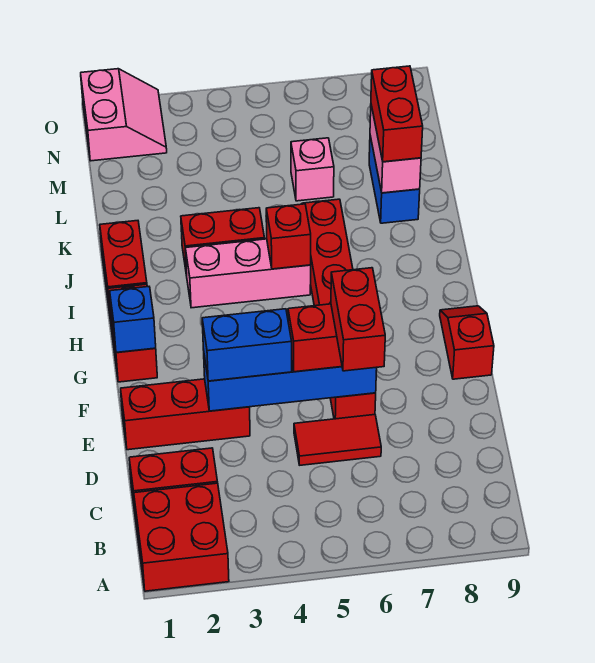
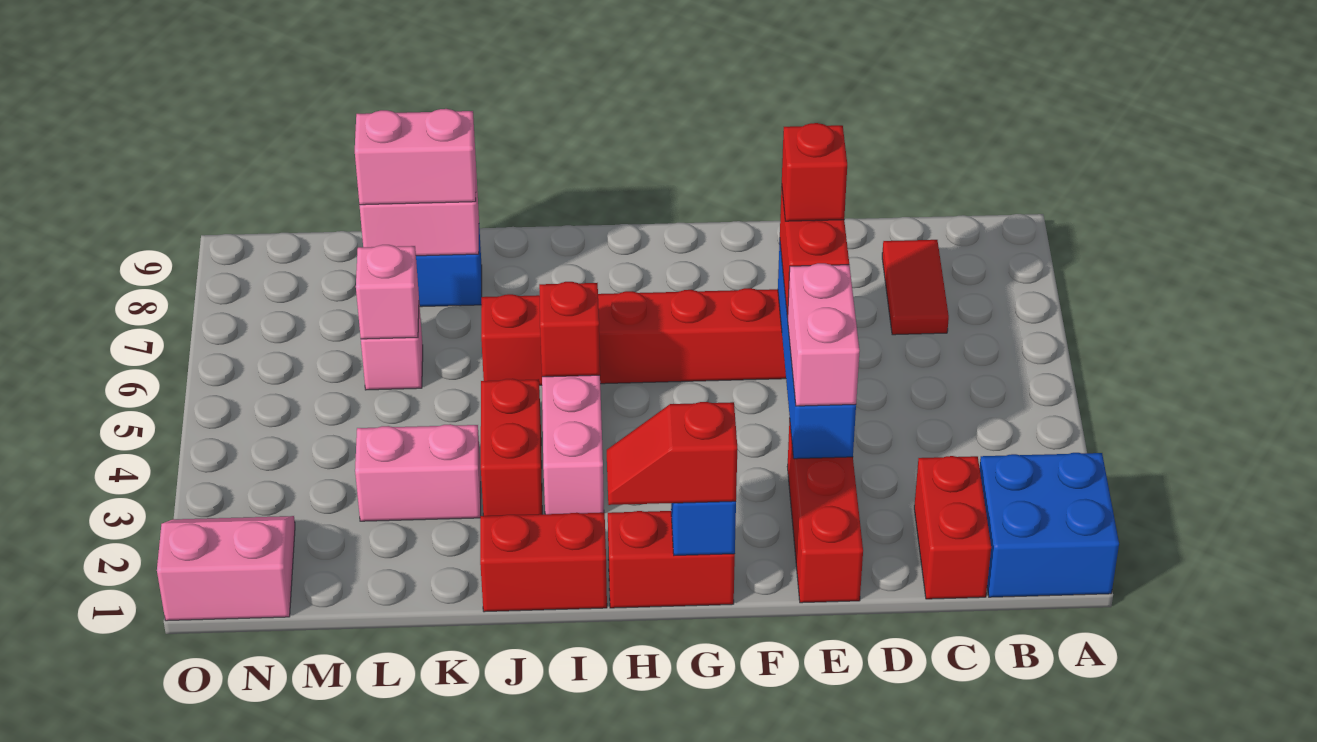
red 2x2 brick [134,483,229,591] -> blue 2x2 brick [980,453,1119,597]
red 1x2 tile [294,415,381,465] -> red 1x2 tile moved to [882,240,949,335]
red 1x2 brick [331,268,385,371] -> red 1x1 brick [782,123,847,221]
blue 1x2 brick [202,309,292,381] -> pink 1x2 brick [787,263,859,406]
red 1x2 slope [440,306,494,379] -> red 1x2 slope moved to [607,402,737,505]
none -> pink 1x2 brick [355,424,481,521]
red 1x2 brick [371,66,423,162] -> pink 1x2 brick [355,109,476,205]
none -> pink 1x1 brick [356,245,419,339]

